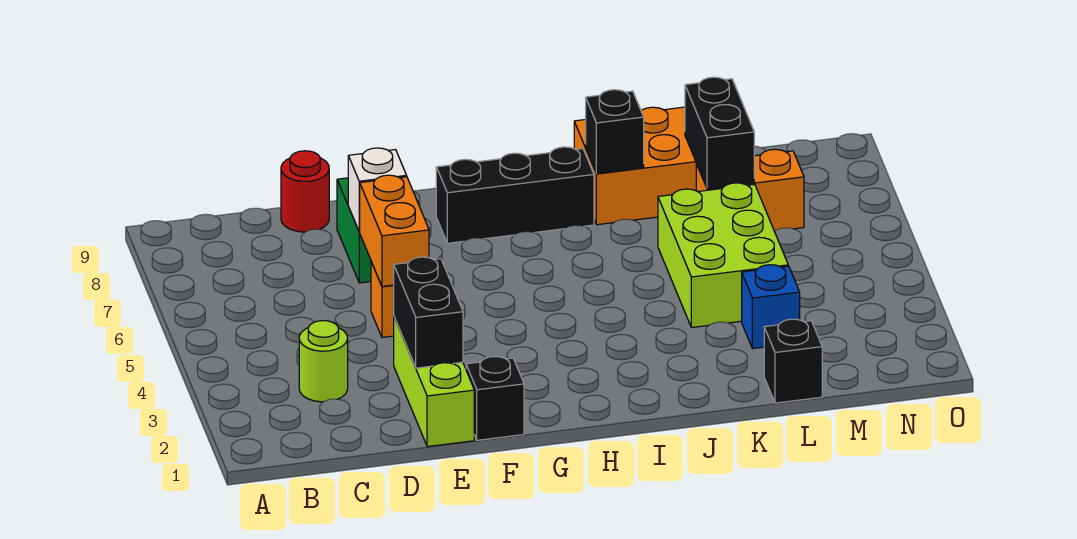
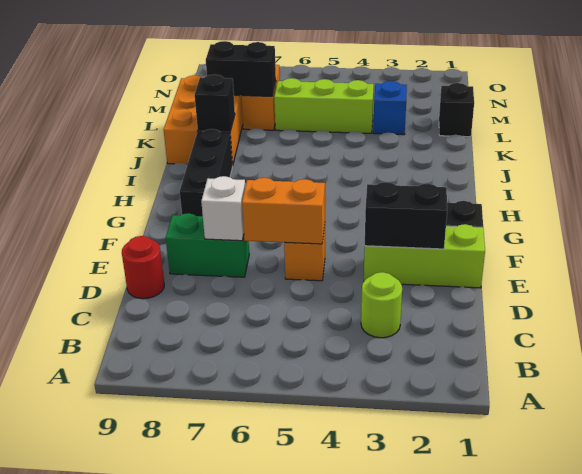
lime 2x3 brick [658,183,788,328] -> lime 1x3 brick [274,78,374,133]

